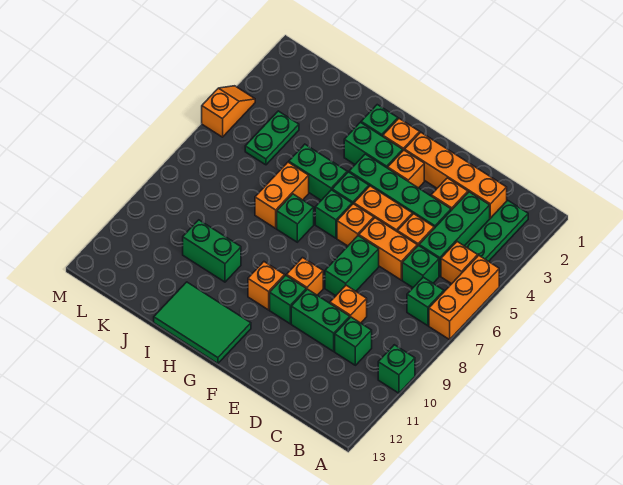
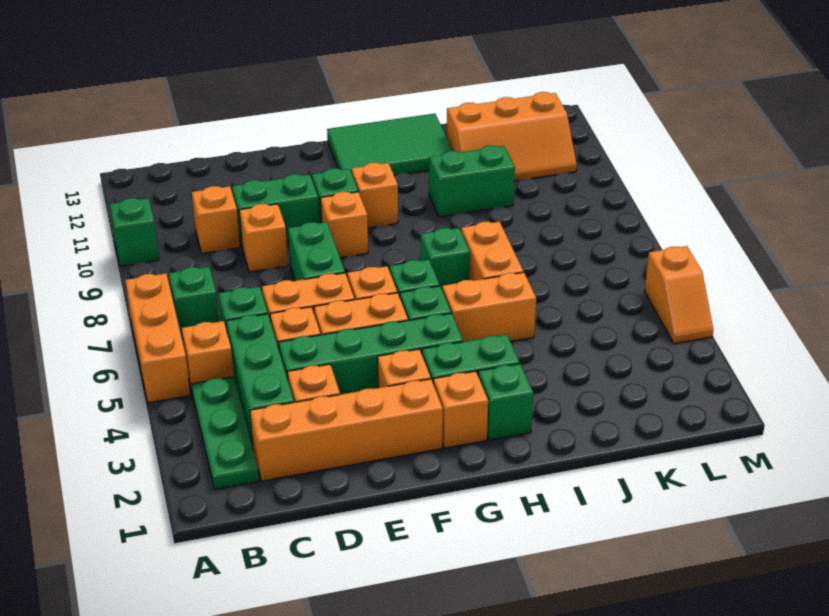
green 1x1 brick [335,317,372,365] -> orange 1x1 brick [192,186,240,253]
green 1x2 brick [289,144,347,200] -> orange 1x2 brick [442,272,536,342]
none -> orange 2x3 slope [447,92,577,181]
green 1x2 plate [245,111,299,165] -> none

